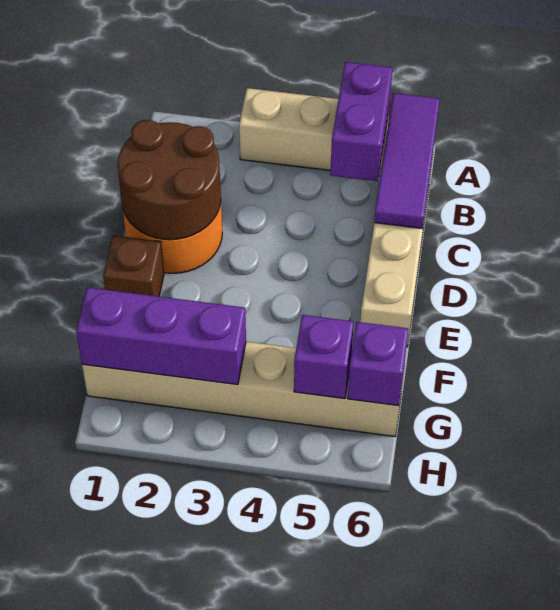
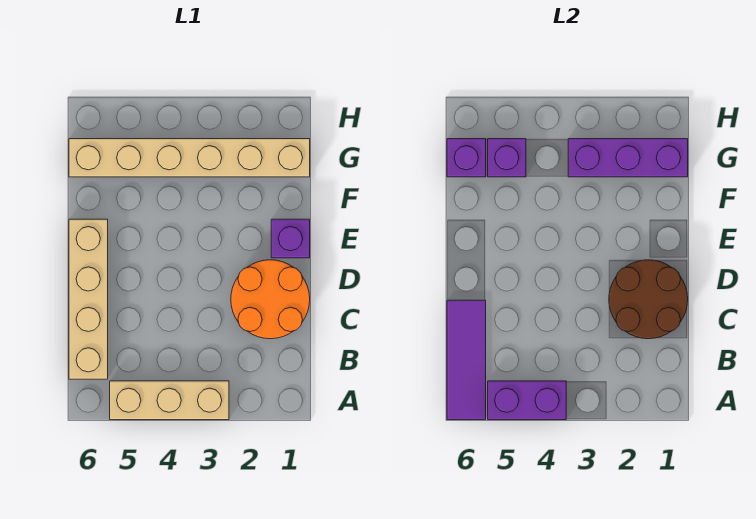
purple 1x2 brick [330,62,392,181] -> purple 1x2 brick turned to [488,381,566,420]
brown 1x1 brick [103,235,164,296] -> purple 1x1 brick [271,219,310,258]

